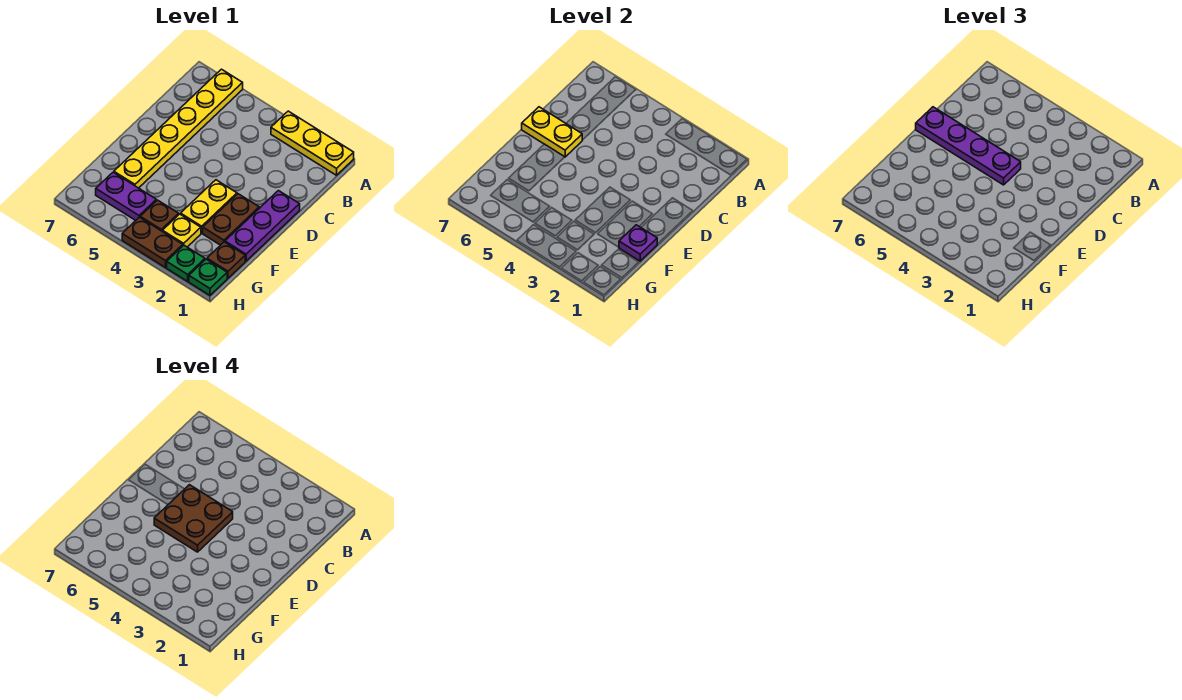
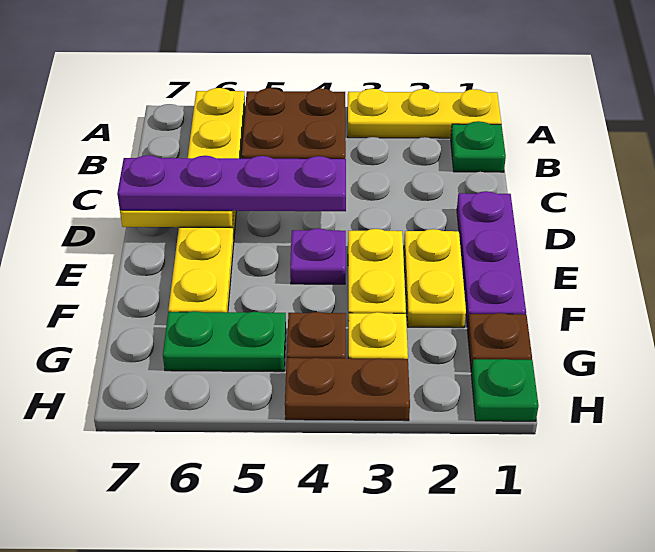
brown 2x2 plate [154,485,233,552] -> brown 2x2 plate moved to [241,88,346,159]
brown 1x2 plate [203,194,259,245] -> yellow 1x2 plate [404,229,466,328]
purple 1x1 plate [619,225,657,261] -> purple 1x1 plate moved to [290,228,346,284]
purple 1x2 plate [96,172,156,220] -> green 1x2 plate [163,311,286,372]
green 1x1 plate [167,245,205,281] -> green 1x1 plate moved to [451,121,506,172]

